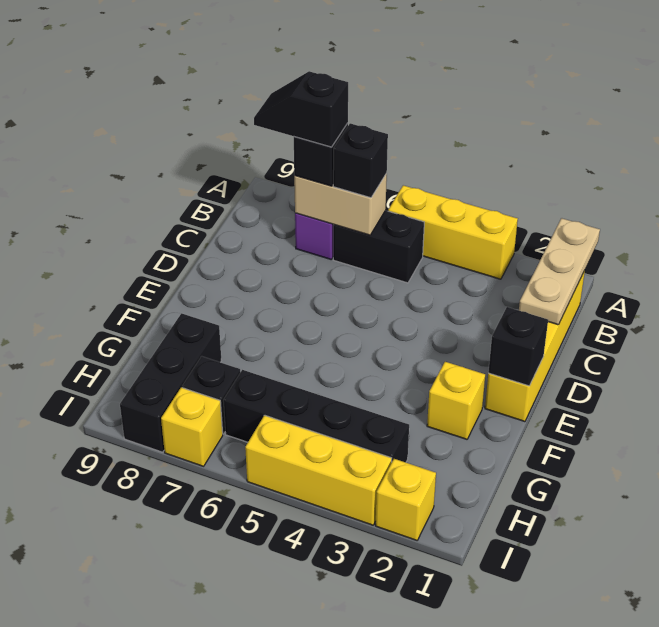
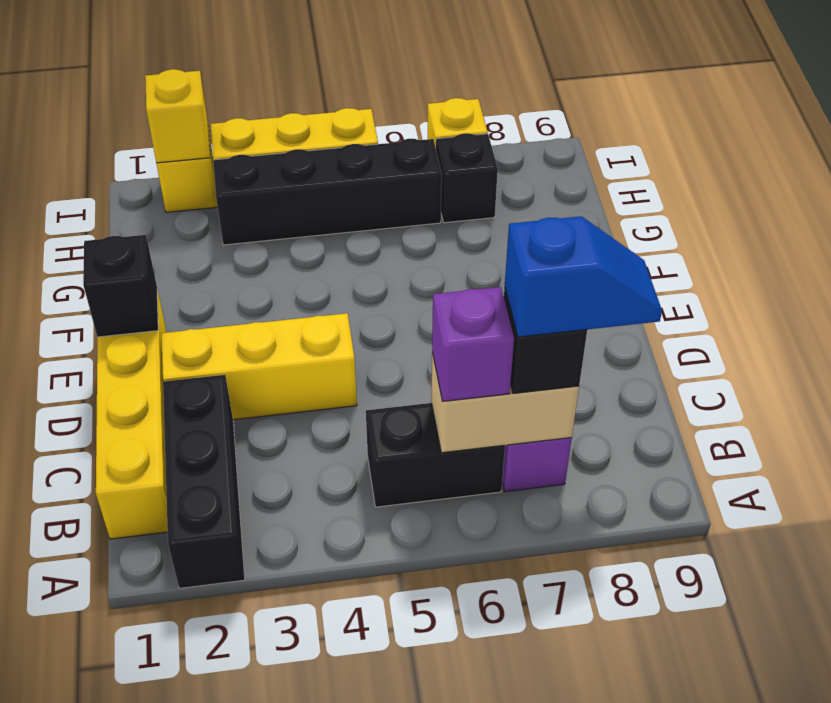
tan 1x3 plate [519,218,600,325] -> none
yellow 1x3 brick [388,185,518,279] -> yellow 1x3 brick moved to [162,313,357,420]
black 1x1 brick [333,123,388,198] -> purple 1x1 brick [432,287,514,401]
black 1x2 slope [254,71,348,147] -> blue 1x2 slope [505,216,662,337]
yellow 1x1 brick [427,362,485,439] -> yellow 1x1 brick moved to [145,69,210,163]
black 1x3 brick [120,313,222,452] -> black 1x3 brick moved to [163,375,245,588]

